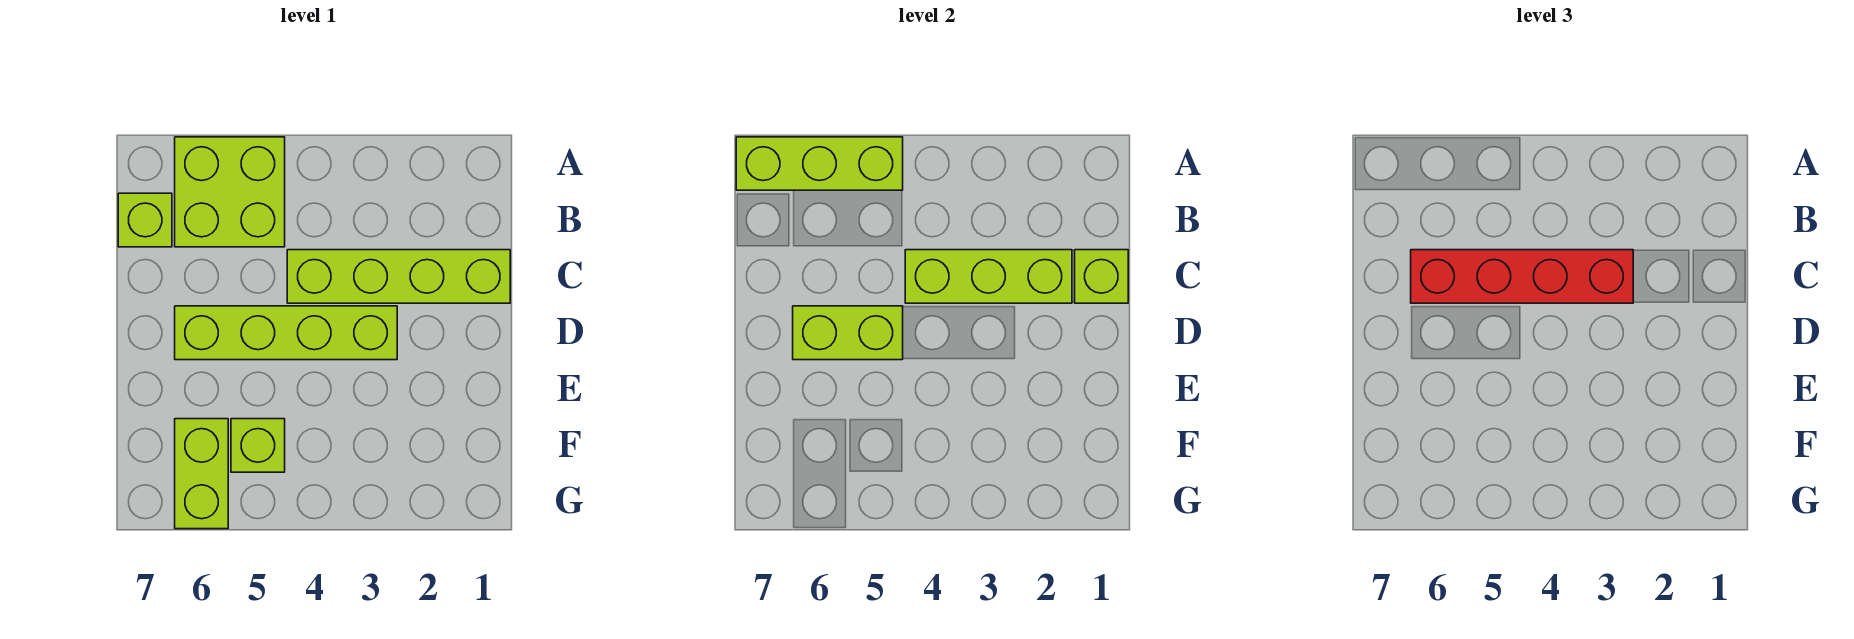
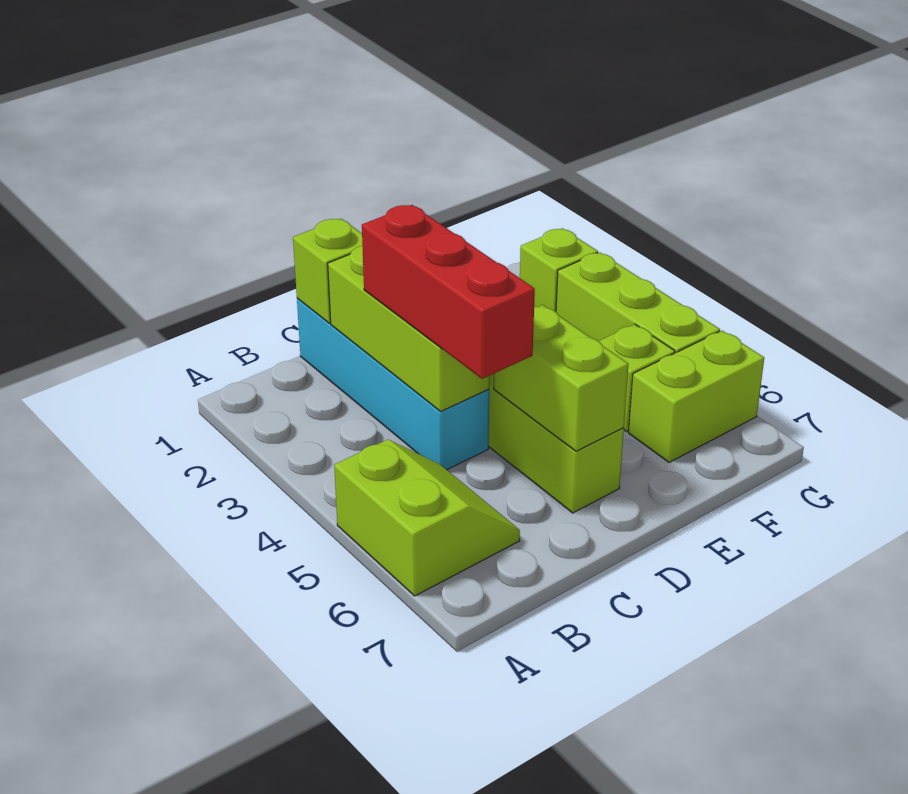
lime 2x2 brick [175,137,285,247] -> lime 2x2 slope [334,440,520,596]
lime 1x3 brick [736,137,903,190] -> lime 1x3 brick moved to [556,252,720,353]
lime 1x1 brick [118,193,172,247] -> lime 1x1 brick moved to [520,228,598,312]
lime 1x4 brick [287,250,510,303] -> cyan 1x4 brick [297,298,489,470]
red 1x4 brick [1411,250,1633,303] -> red 1x3 brick [362,205,535,379]

